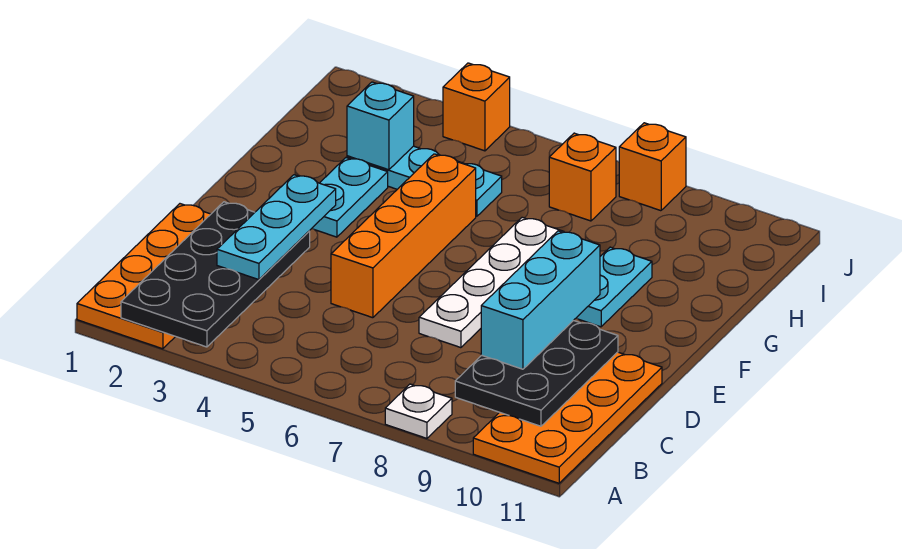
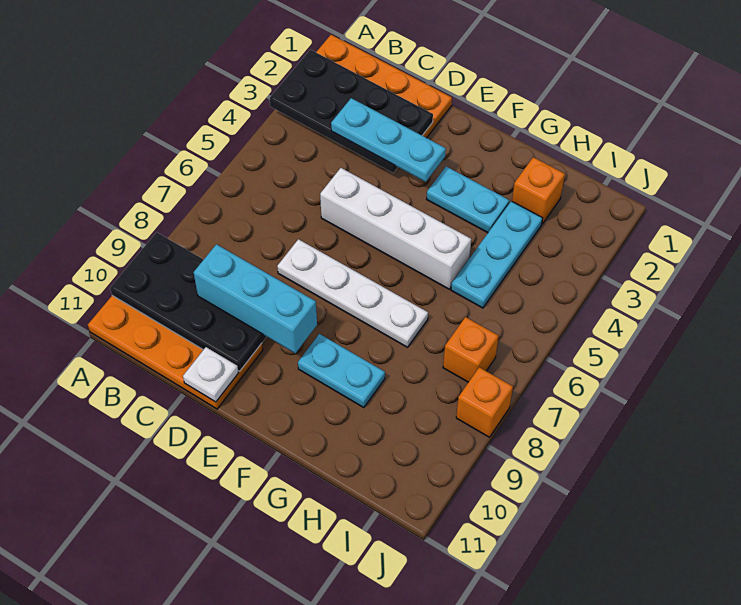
white 1x1 plate [385,384,452,438] -> white 1x1 plate moved to [183,347,238,402]
black 2x3 plate [455,320,618,426] -> black 2x4 plate [110,232,266,371]
orange 1x4 brick [331,154,476,318] -> white 1x4 brick [320,168,471,289]
cyan 1x1 brick [347,82,414,170] -> none
orange 1x1 brick [443,63,510,151] -> orange 1x1 brick moved to [512,157,565,224]

